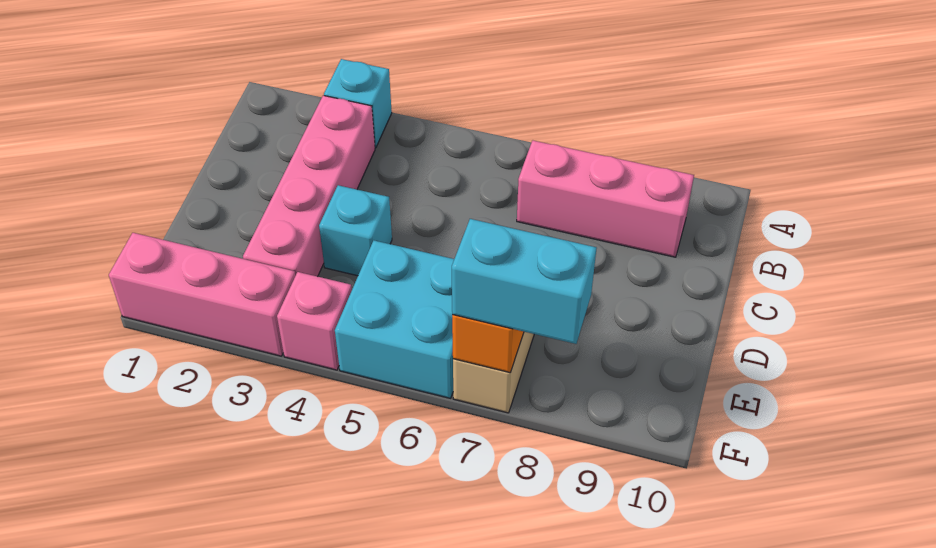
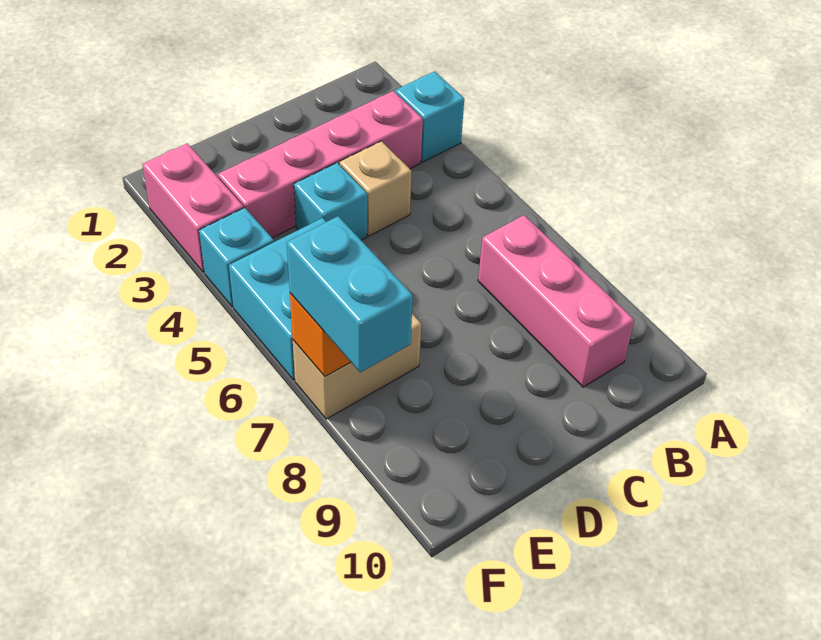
none -> tan 1x1 brick [339,141,412,236]
pink 1x3 brick [109,233,295,356] -> pink 1x2 brick [142,143,244,272]
pink 1x1 brick [277,272,352,370] -> cyan 1x1 brick [199,208,274,307]

